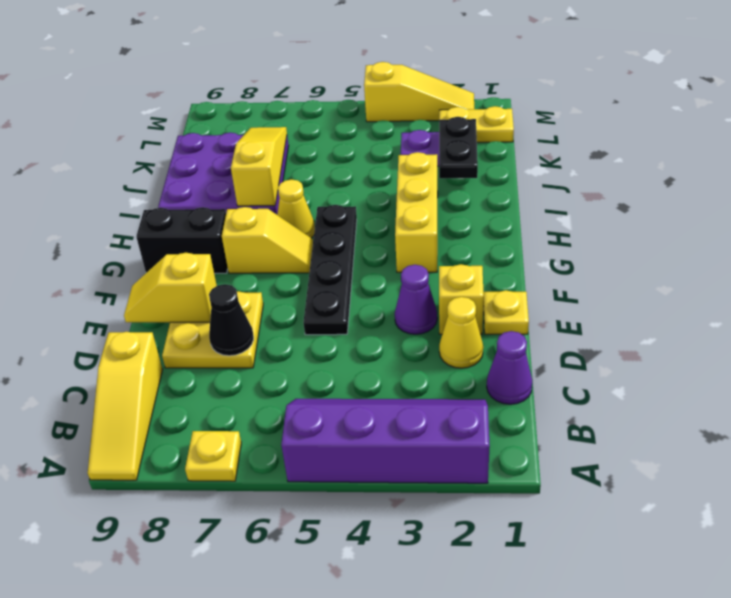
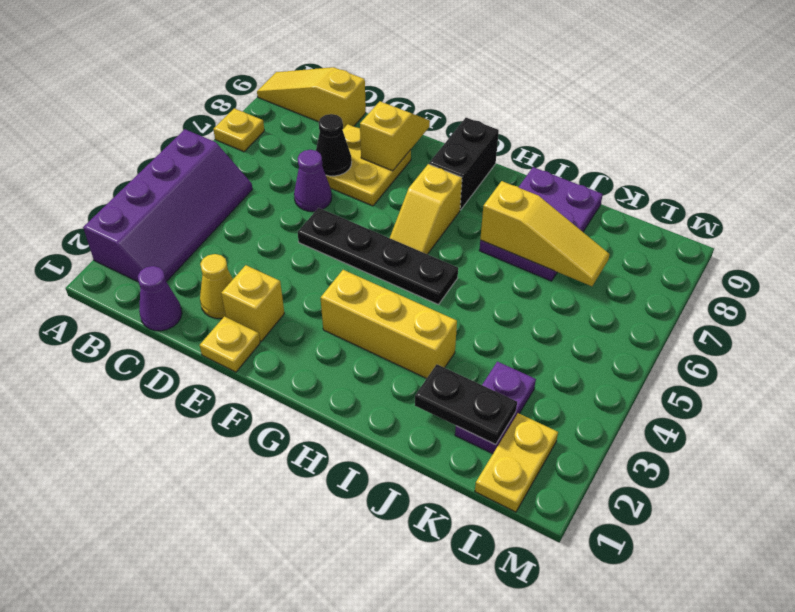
purple 1x1 cone [395,265,437,334] -> purple 1x1 cone moved to [294,150,332,211]
yellow 1x1 cone [277,179,315,238] -> none
purple 3x3 plate [158,132,289,214] -> purple 2x3 plate [479,167,603,281]
yellow 1x3 slope [364,62,474,122] -> none

